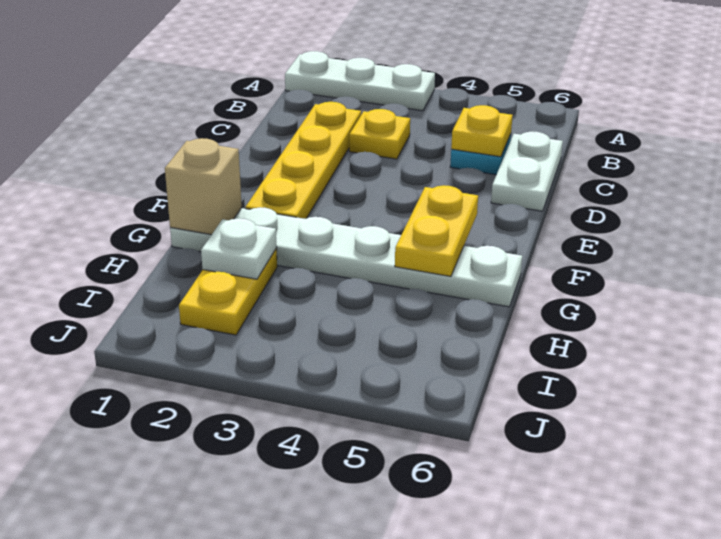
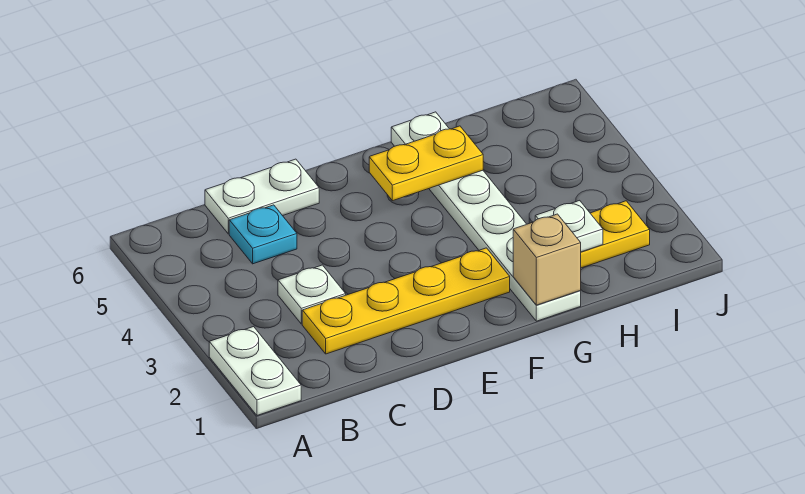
white 1x3 plate [285,51,435,111] -> white 1x2 plate [209,327,301,415]
yellow 1x1 plate [349,109,410,159] -> white 1x1 plate [278,265,346,324]
yellow 1x1 plate [451,105,513,157] -> none

